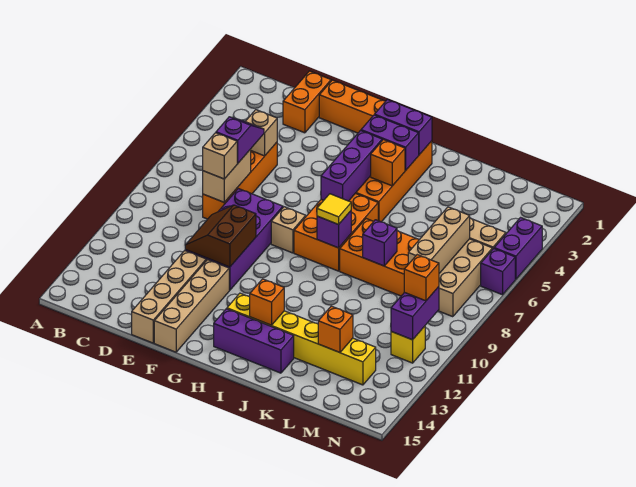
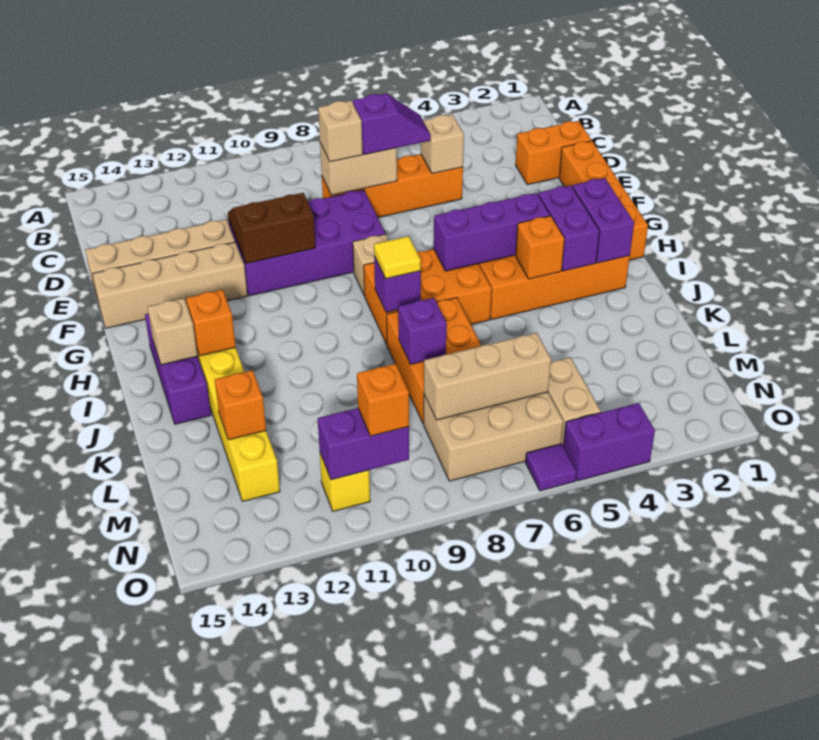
none -> tan 1x1 brick [148,298,197,365]
purple 1x1 brick [481,249,515,295] -> purple 1x1 tile [526,444,577,491]

